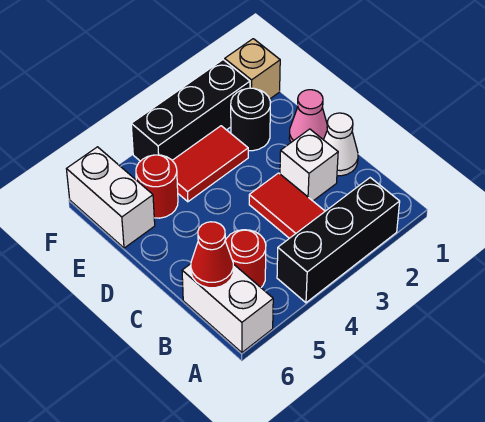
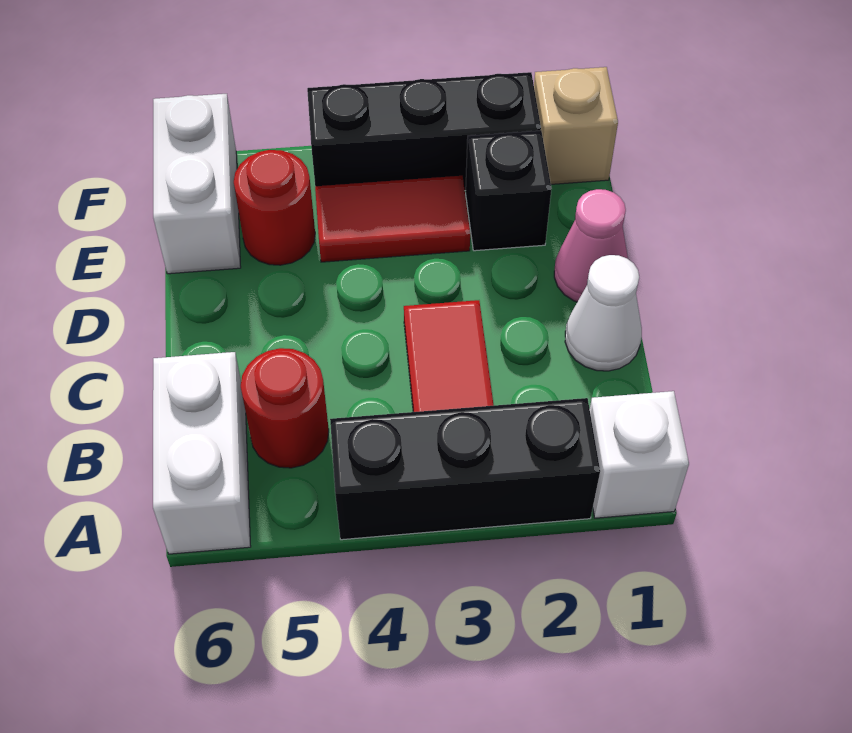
red 1x1 cone [191,222,233,288] -> none
white 1x1 brick [280,129,338,201] -> white 1x1 brick moved to [590,391,689,518]
black 1x1 round brick [231,88,270,151] -> black 1x1 brick [466,130,551,251]

